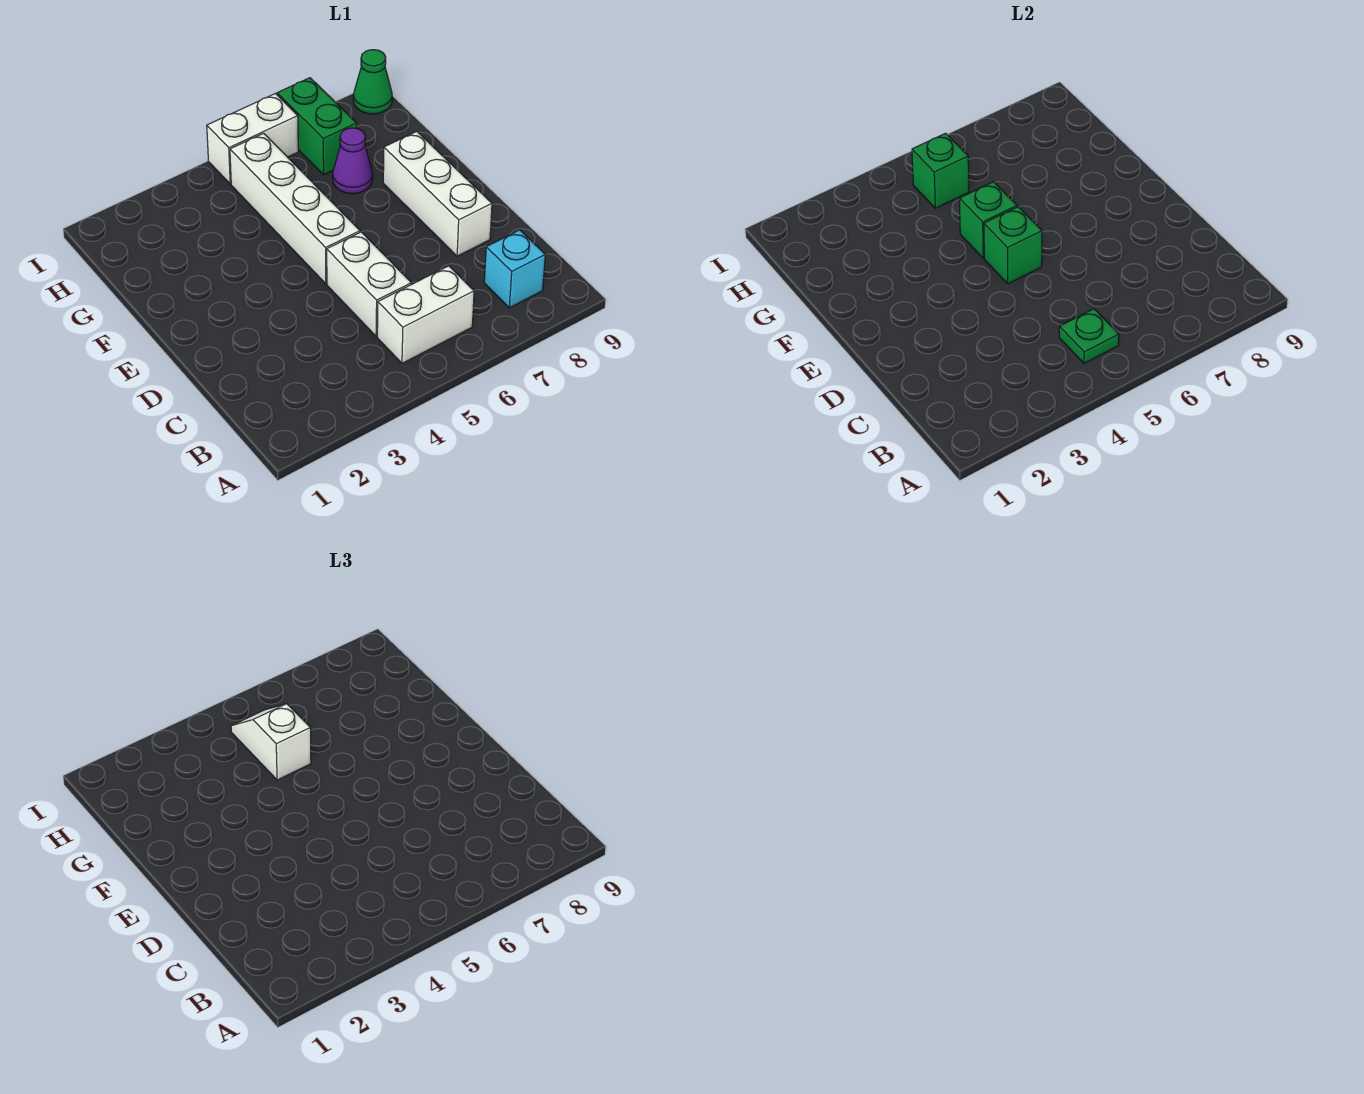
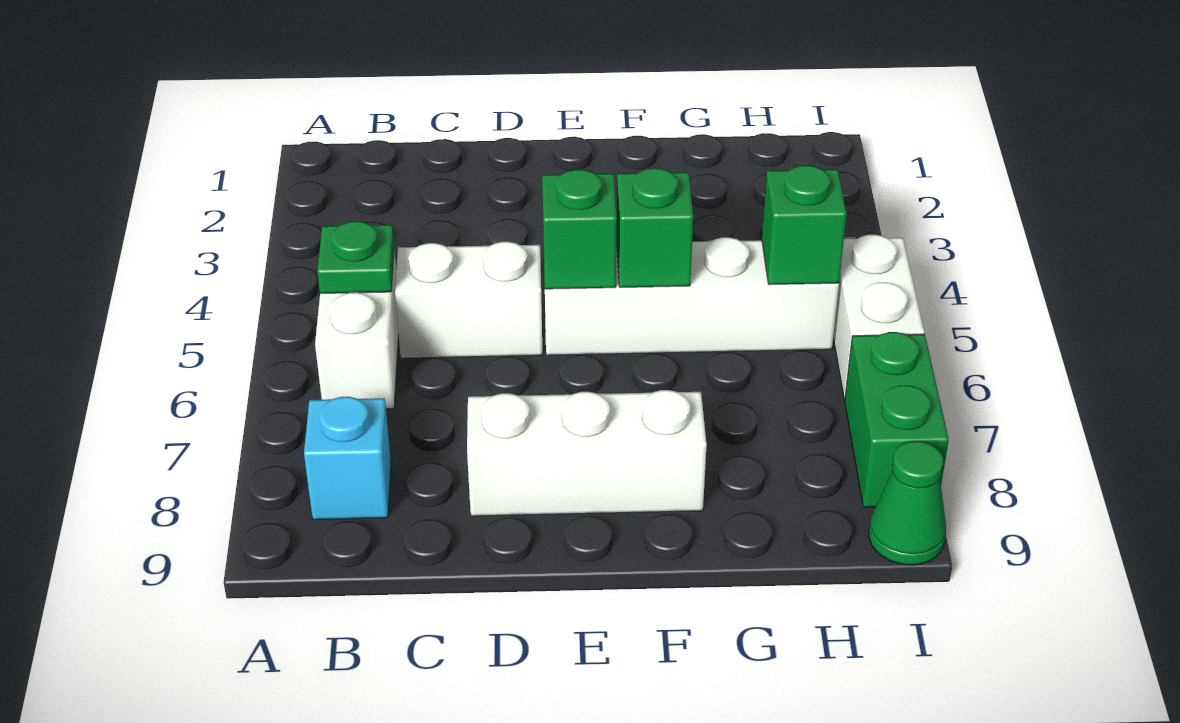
white 1x2 slope [231,704,311,780] -> none
purple 1x1 cone [333,128,373,194] -> none
green 1x2 brick [277,78,357,175] -> green 1x2 brick turned to [845,332,949,507]

